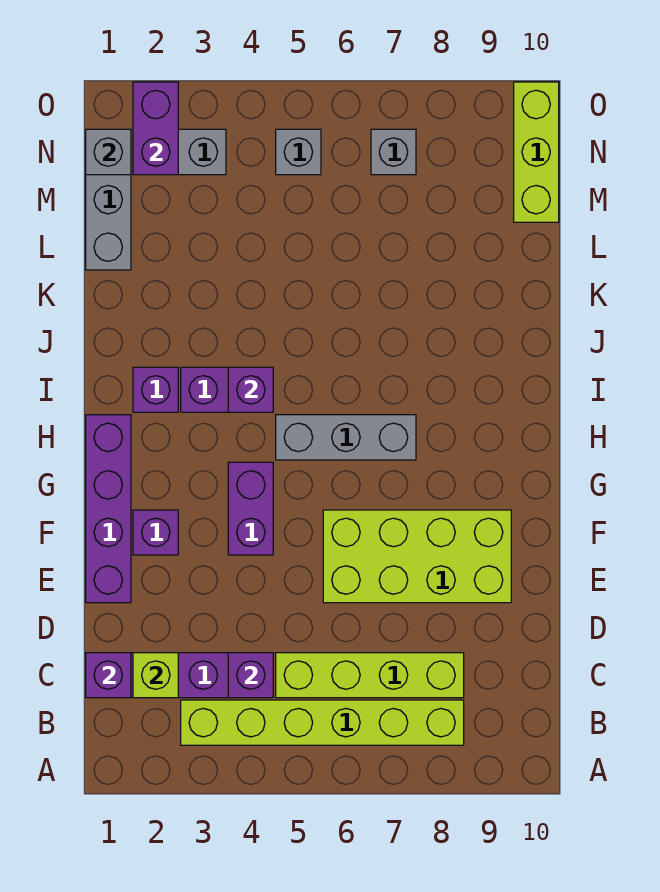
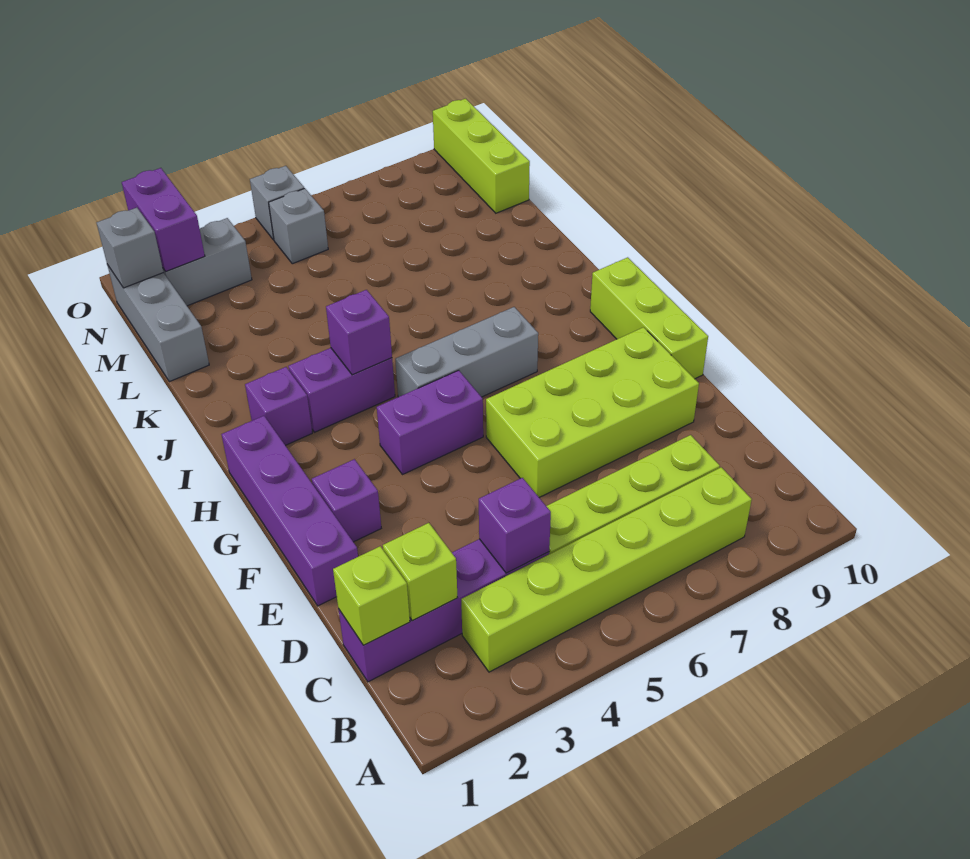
purple 1x1 brick [86,653,131,698] -> lime 1x1 brick [333,546,410,645]
purple 1x2 brick [228,462,273,555] -> purple 1x2 brick turned to [377,370,483,475]
none -> lime 1x3 brick [590,257,708,379]
grey 1x1 brick [371,129,416,175] -> grey 1x1 brick moved to [250,166,304,240]

